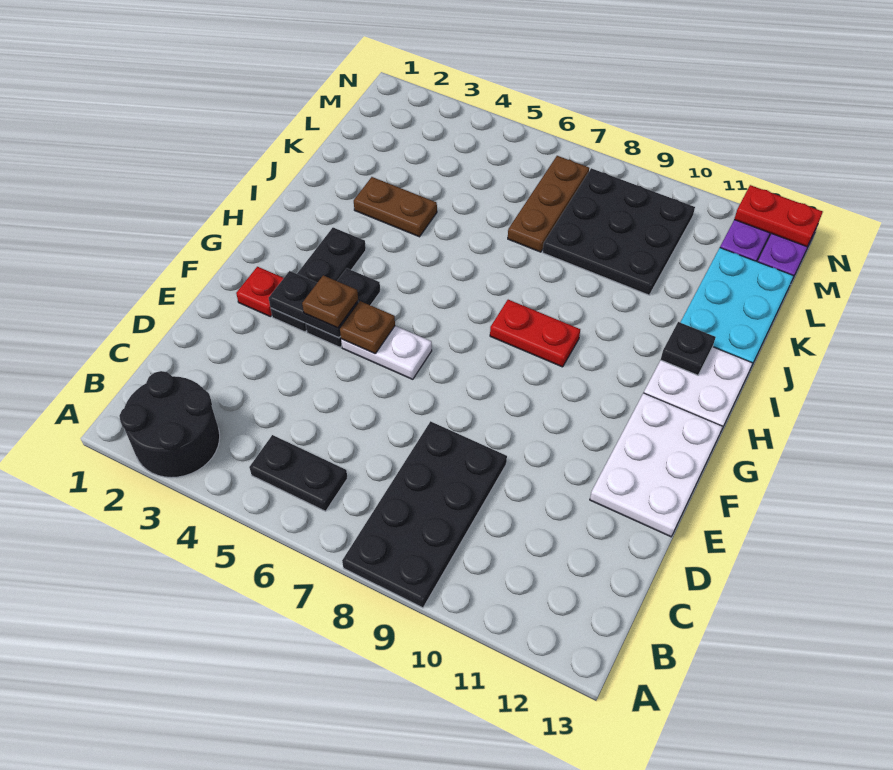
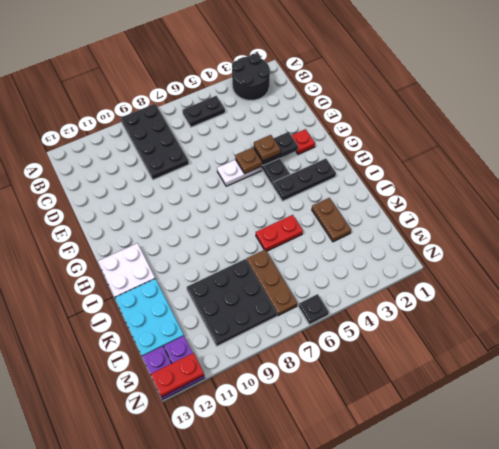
white 2x3 plate [590,393,723,537] -> none
black 1x3 plate [271,228,366,332] -> black 1x3 plate turned to [273,159,336,201]
red 1x2 plate [490,300,580,367] -> red 1x2 plate moved to [256,215,303,251]
black 1x1 plate [661,322,716,375] -> black 1x1 plate moved to [298,294,329,325]
brown 1x2 plate [354,177,437,237] -> brown 1x2 plate turned to [312,198,351,242]

